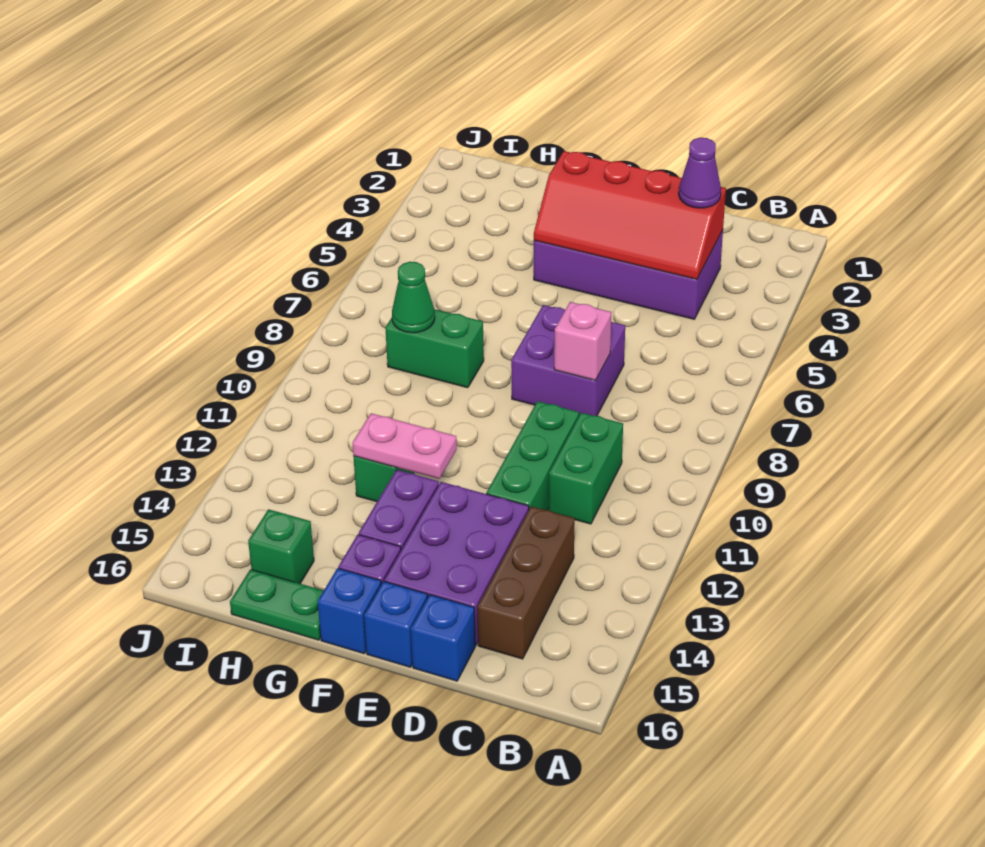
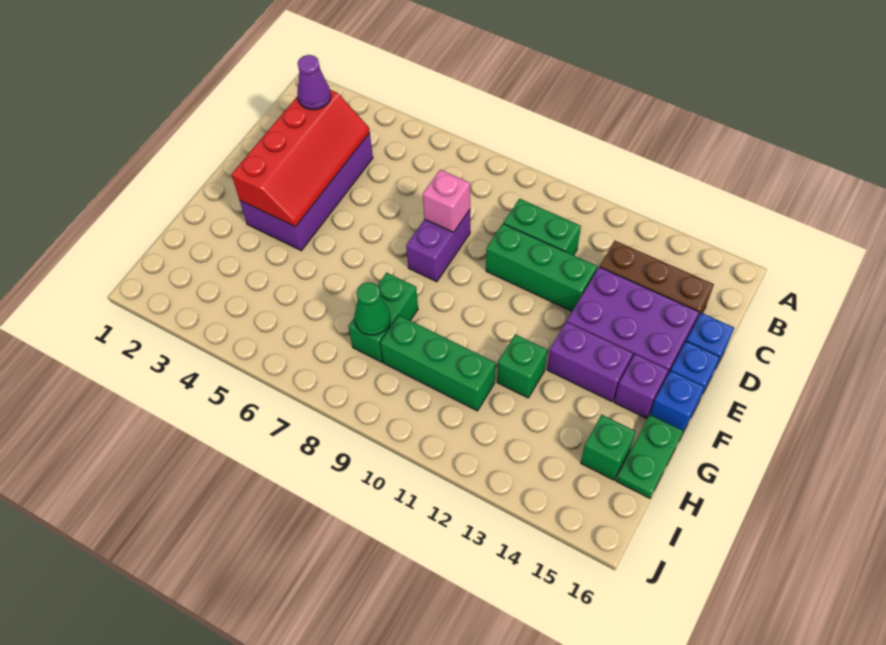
purple 2x2 brick [511,305,625,416] -> purple 1x2 brick [406,210,470,282]
pink 1x2 plate [353,413,457,479] -> none
none -> green 1x3 brick [380,315,495,411]

